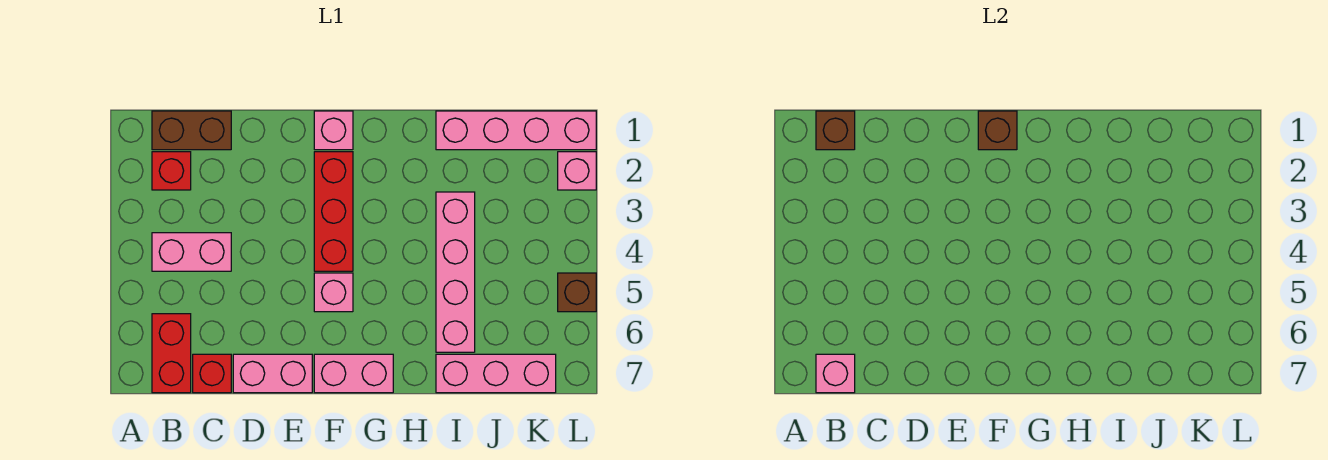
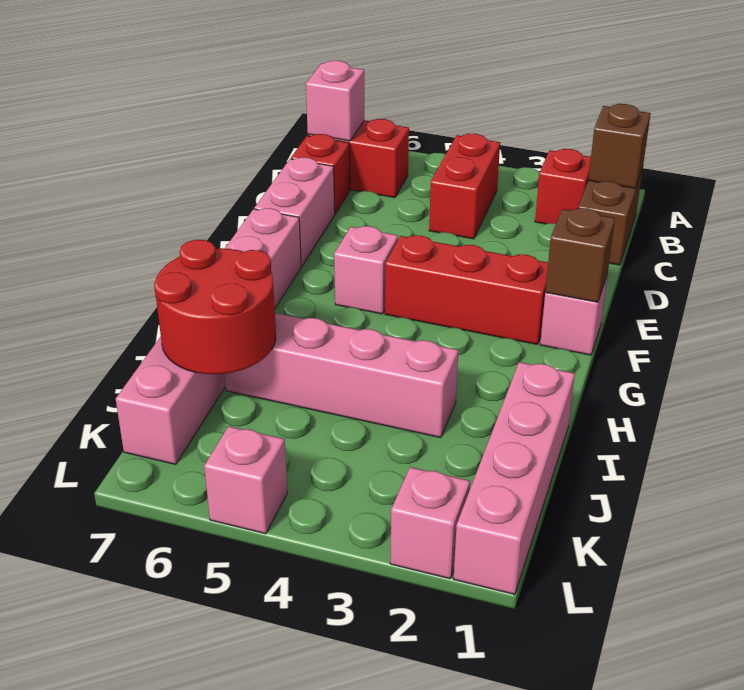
pink 1x2 brick [152,233,231,271] -> red 1x2 brick [429,134,500,239]
none -> red 2x2 round brick [154,240,276,374]
brown 1x1 brick [558,273,596,312] -> pink 1x1 brick [204,426,288,534]

